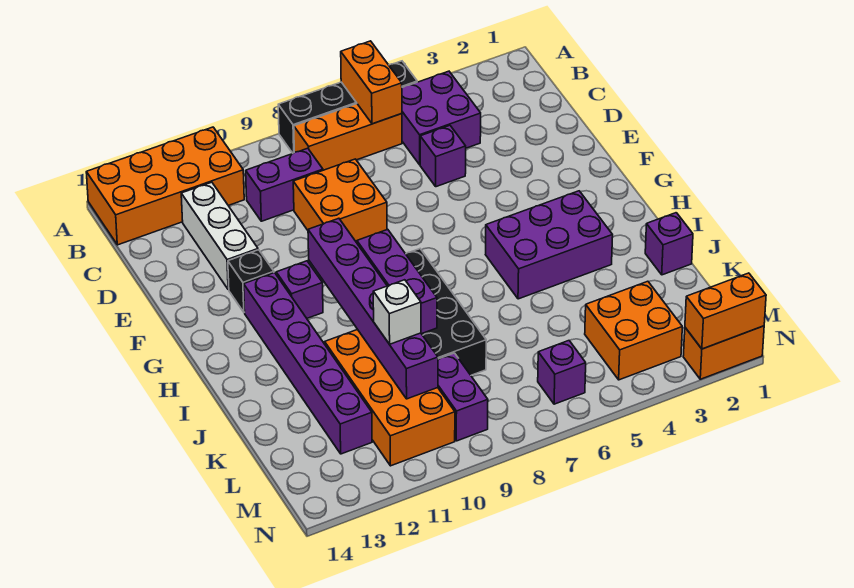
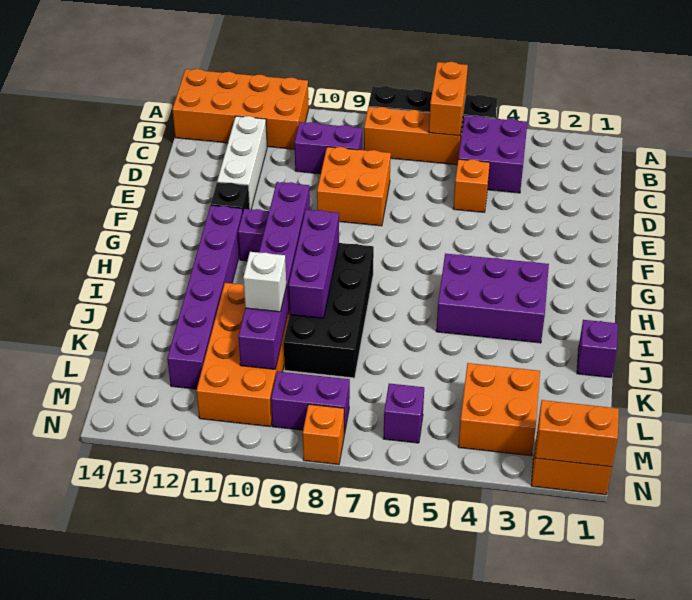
purple 1x1 brick [420,125,466,187] -> orange 1x1 brick [453,159,490,212]
purple 1x2 brick [438,353,488,441] -> purple 1x2 brick turned to [271,371,350,435]
none -> orange 1x1 brick [303,404,344,465]

